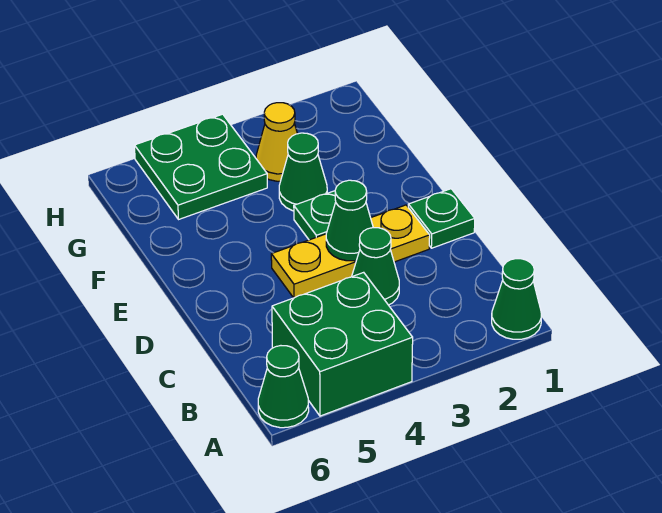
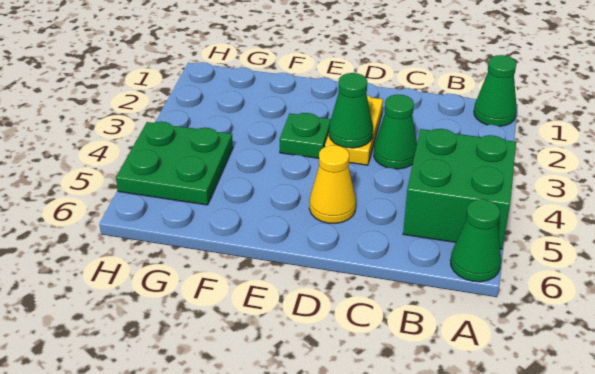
green 1x1 plate [408,189,475,248] -> none
yellow 1x3 plate [271,205,430,298] -> yellow 1x2 plate [325,95,383,165]
green 1x1 cone [279,133,327,211] -> none
yellow 1x1 cone [256,103,297,181] -> yellow 1x1 cone moved to [309,145,356,223]

